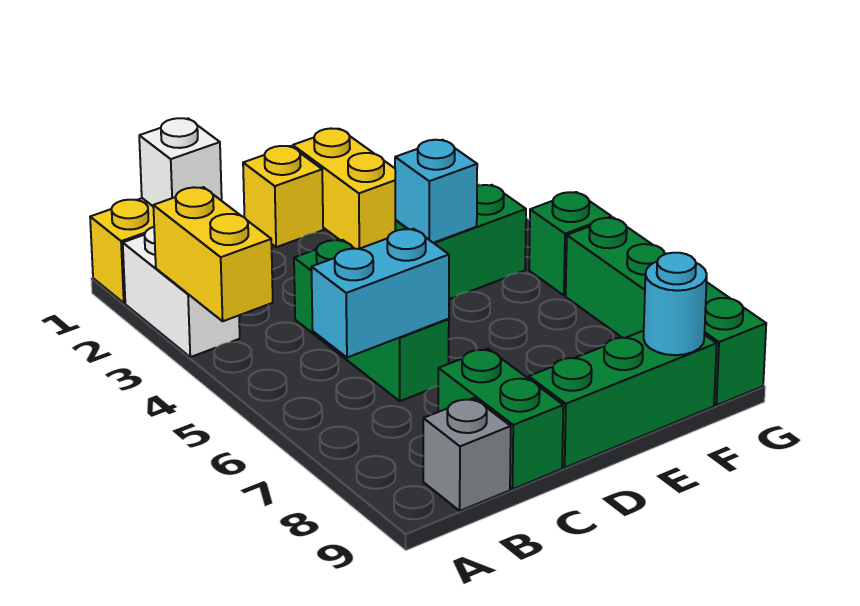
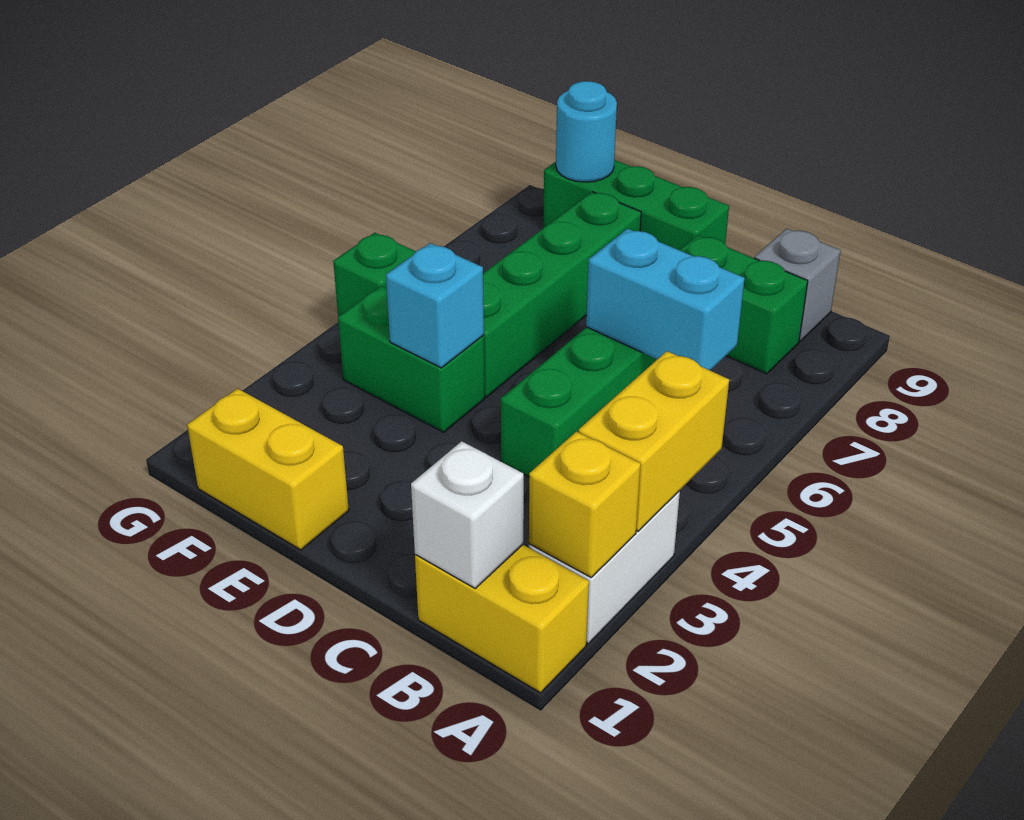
green 1x2 brick [438,349,563,489] -> green 1x2 brick turned to [680,235,808,374]
yellow 1x1 brick [243,146,323,247] -> yellow 1x1 brick moved to [529,432,641,577]
yellow 1x2 brick [293,128,396,249] -> yellow 1x2 brick turned to [187,389,349,550]
green 1x4 brick [566,218,766,405] -> green 1x4 brick moved to [483,192,641,397]

